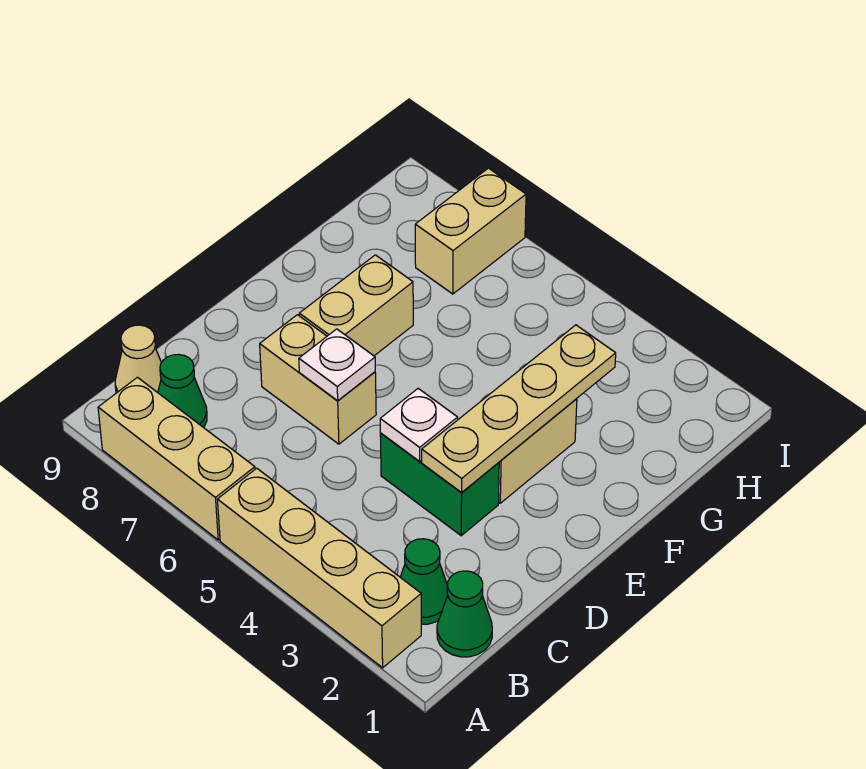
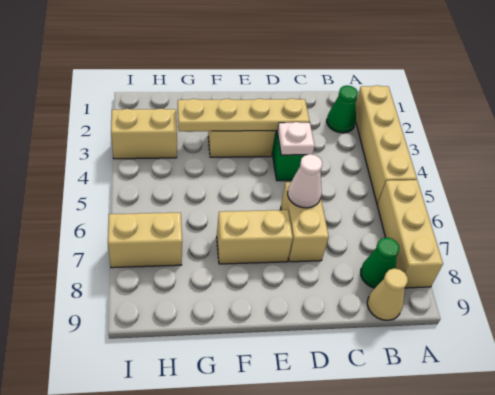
green 1x1 cone [437,571,492,657] -> none
white 1x1 plate [299,329,375,401] -> white 1x1 cone [288,154,322,208]
none -> tan 1x2 brick [111,109,177,159]

